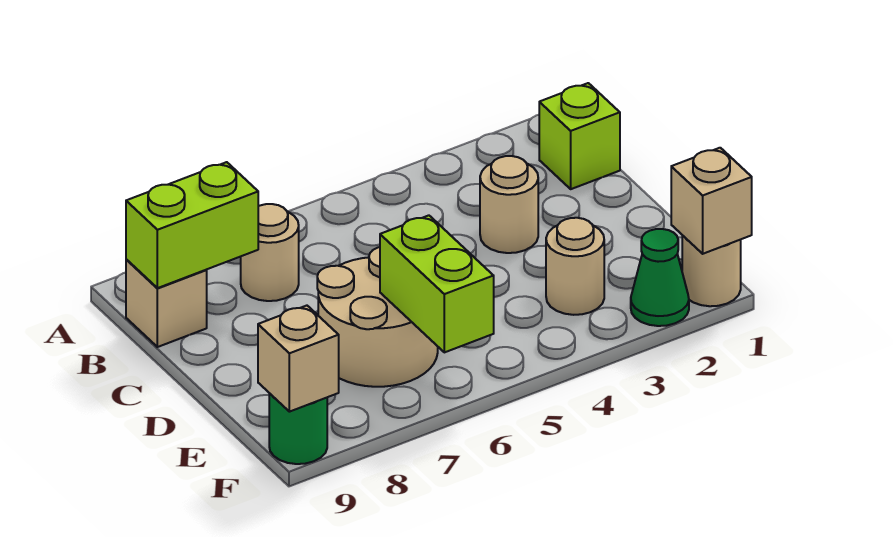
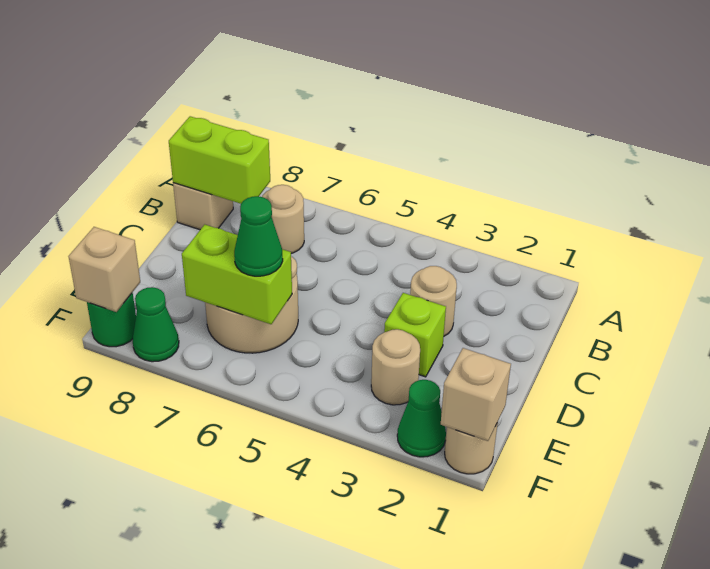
lime 1x1 brick [539,83,620,189] -> lime 1x1 brick moved to [384,293,446,377]
lime 1x2 brick [380,215,494,352] -> lime 1x2 brick turned to [182,225,292,324]
none -> green 1x1 cone [234,196,283,276]
none -> green 1x1 cone [133,287,179,362]

